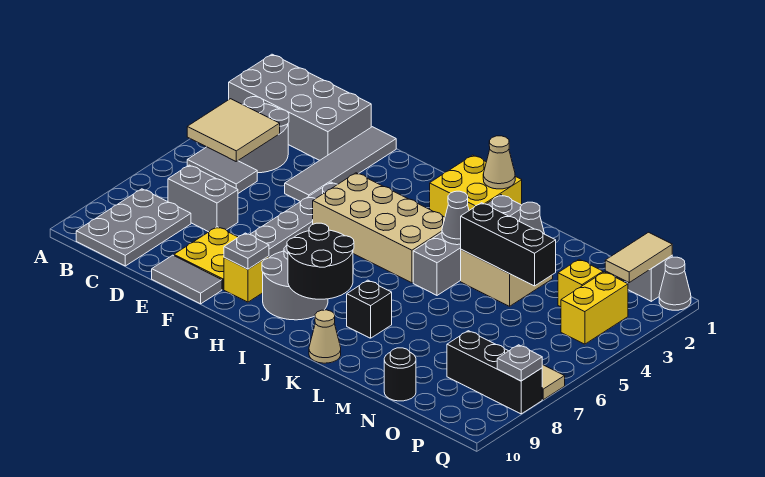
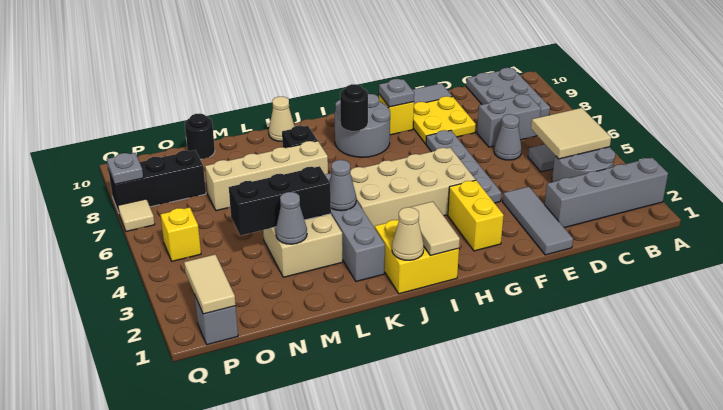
grey 2x4 brick [229,54,371,160] -> grey 1x4 brick [545,158,668,228]
grey 1x4 tile [285,127,396,202] -> grey 1x3 tile [503,187,573,255]
none -> tan 1x2 tile [411,202,460,256]
black 2x2 round brick [287,223,354,299] -> black 1x1 round brick [340,84,368,131]
none -> tan 1x4 brick [205,141,328,211]
yellow 1x1 brick [558,259,603,307] -> yellow 1x1 brick moved to [160,207,201,261]
yellow 1x2 brick [561,272,628,344] -> yellow 1x2 brick moved to [448,180,504,251]
grey 1x1 cone [659,257,691,310] -> grey 1x1 cone moved to [494,114,522,160]

